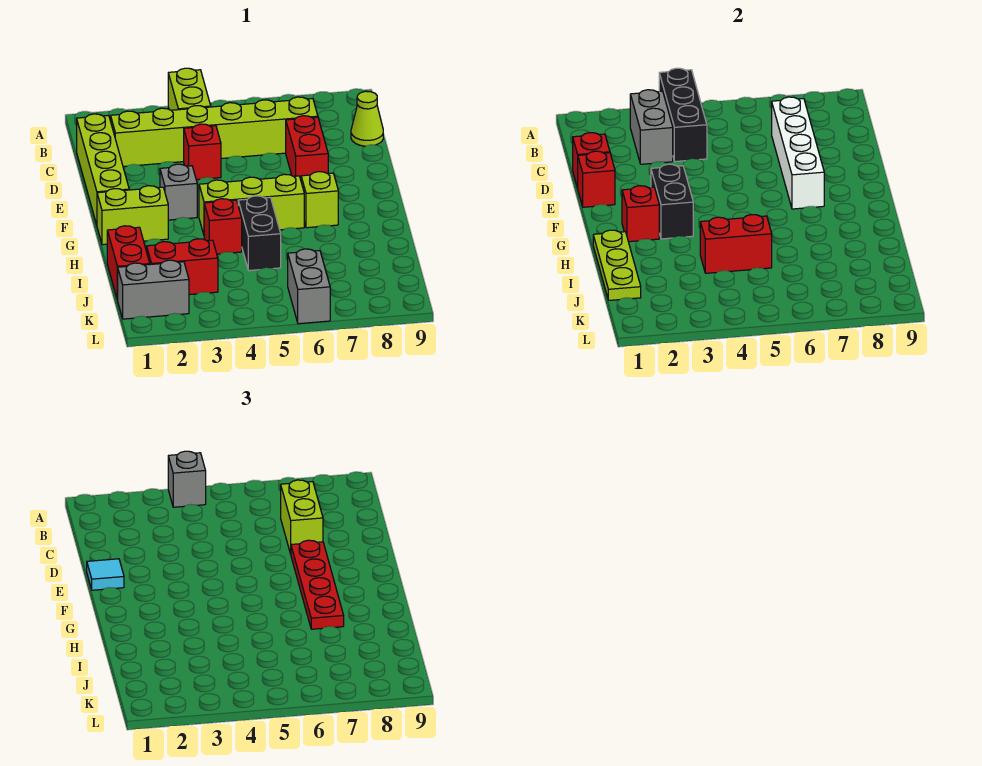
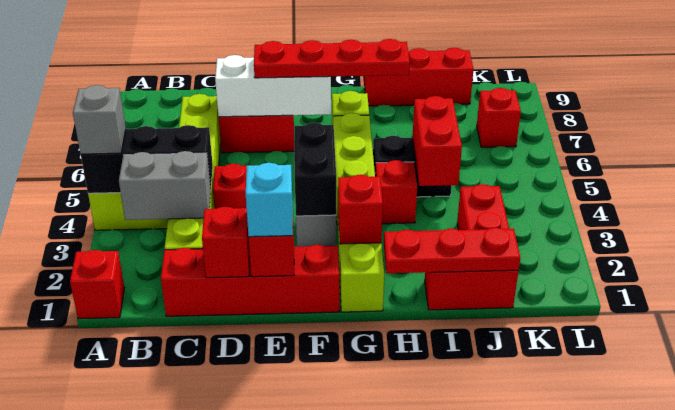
none -> red 1x1 brick [70,250,124,319]
lime 1x4 brick [77,114,129,225] -> red 1x4 brick [161,245,339,316]
white 1x4 brick [772,97,824,209] -> white 1x3 brick [215,55,331,117]
lime 1x2 brick [281,480,323,554] -> none
lime 1x1 cone [351,91,383,146] -> none
cyan 1x1 tile [87,559,124,590] -> cyan 1x1 brick [246,163,293,237]
black 1x2 brick [651,164,693,239] -> black 1x2 brick turned to [294,123,336,216]
lime 1x3 plate [593,230,641,300] -> red 1x3 plate [384,228,520,273]
none -> red 1x3 brick [365,48,474,106]
grey 1x2 brick [118,260,189,319] -> none
grey 1x2 brick [288,249,330,324] -> none
none -> red 1x1 brick [477,88,521,147]

